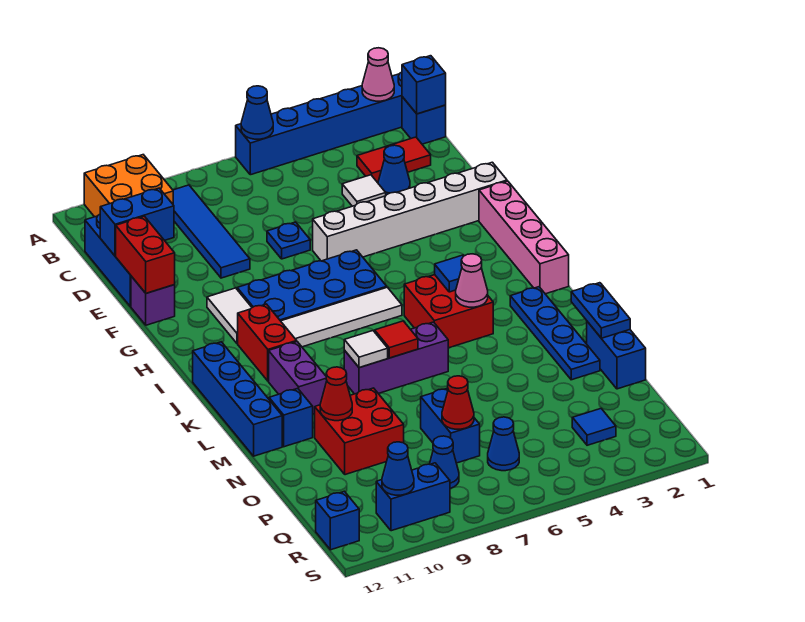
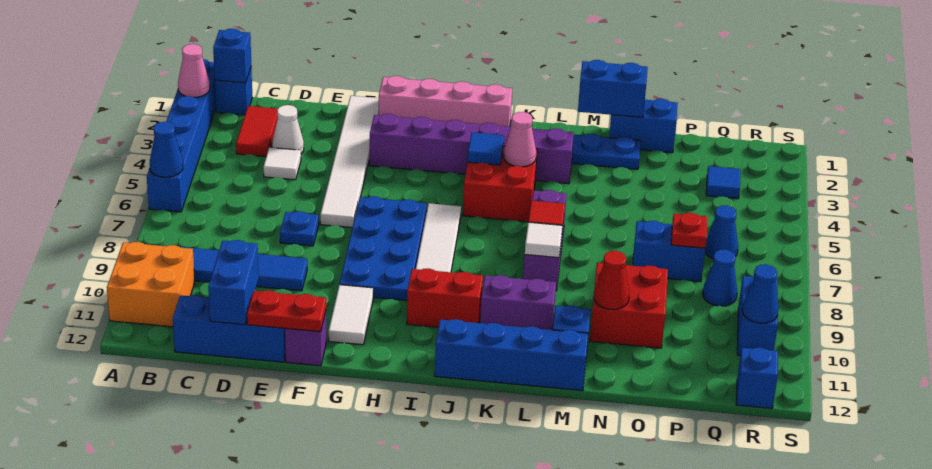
blue 1x1 cone [378,145,410,195] -> white 1x1 cone [272,105,304,154]
red 1x2 brick [116,216,175,293] -> red 1x2 plate [247,290,326,332]
white 1x6 brick [313,162,507,261] -> white 1x6 tile [320,96,379,228]
none -> purple 1x6 brick [369,114,574,184]
white 1x2 tile [207,288,252,344] -> white 1x2 tile turned to [328,285,374,345]
blue 1x2 plate [571,283,630,338] -> blue 1x2 brick [578,60,648,117]
red 1x1 cone [442,376,474,429] -> red 1x1 plate [671,213,708,248]

